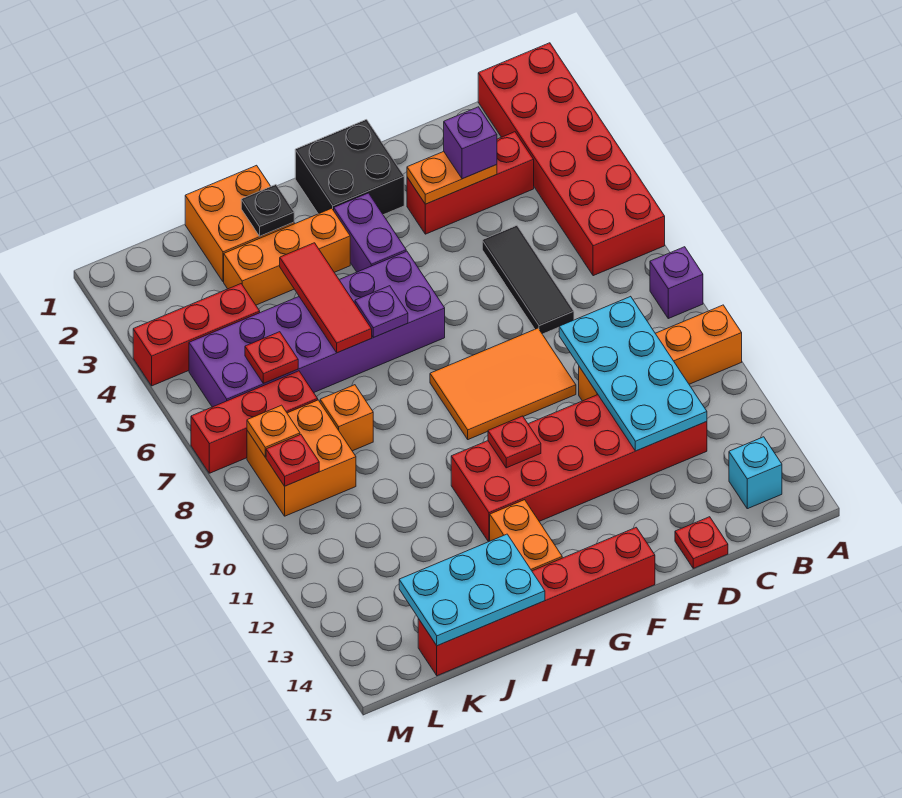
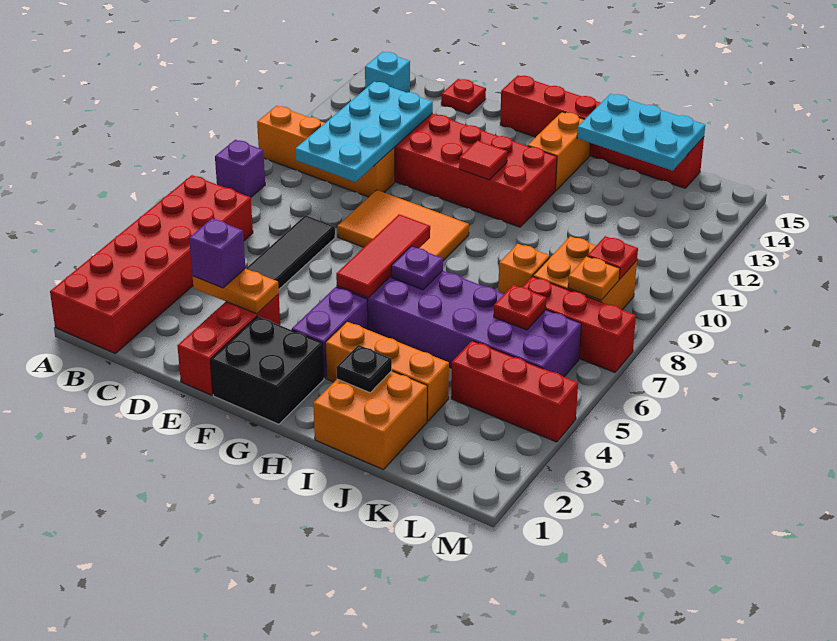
red 1x3 brick [407,132,534,234] -> red 1x3 brick turned to [177,294,280,395]
red 1x1 plate [488,416,541,468] -> red 1x1 tile [459,141,507,180]
red 1x3 tile [280,243,372,353] -> red 1x3 tile moved to [336,214,430,298]

